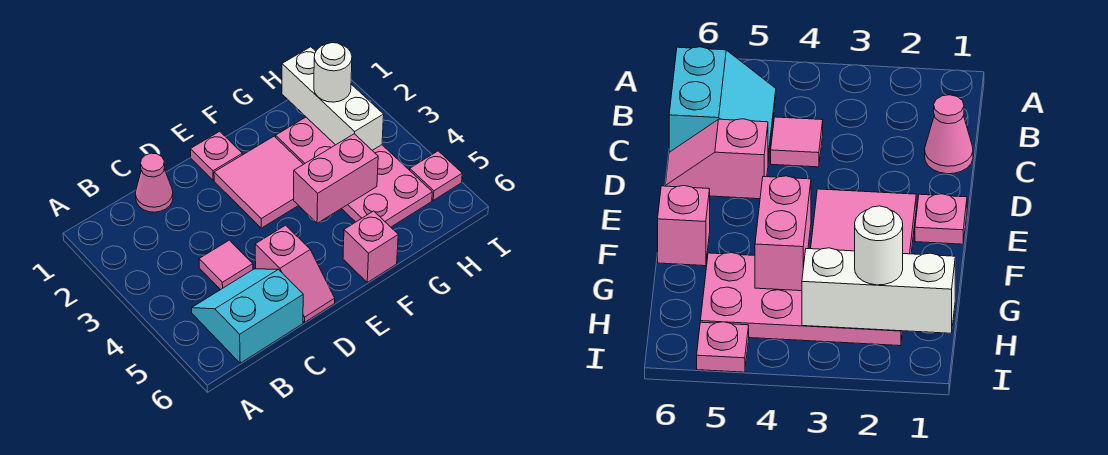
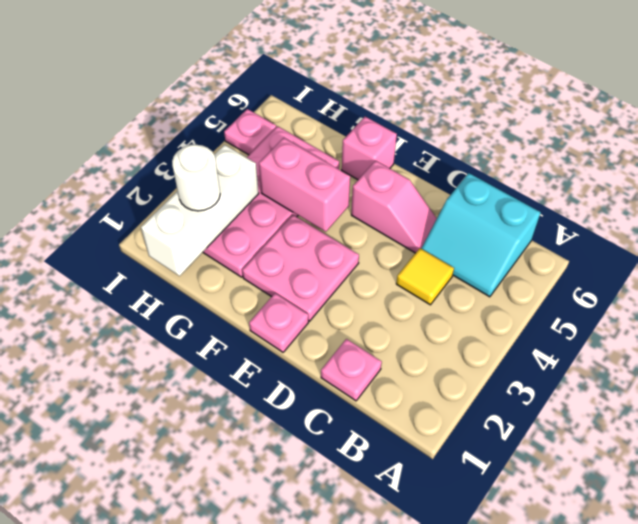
pink 1x1 cone [135,153,173,212] -> pink 1x1 plate [321,339,382,401]
pink 1x1 tile [199,240,253,290] -> yellow 1x1 tile [396,248,454,305]
pink 1x2 slope [255,225,335,322] -> pink 1x2 slope turned to [351,161,437,253]
pink 2x2 tile [214,136,303,228] -> pink 2x2 plate [242,215,359,321]

